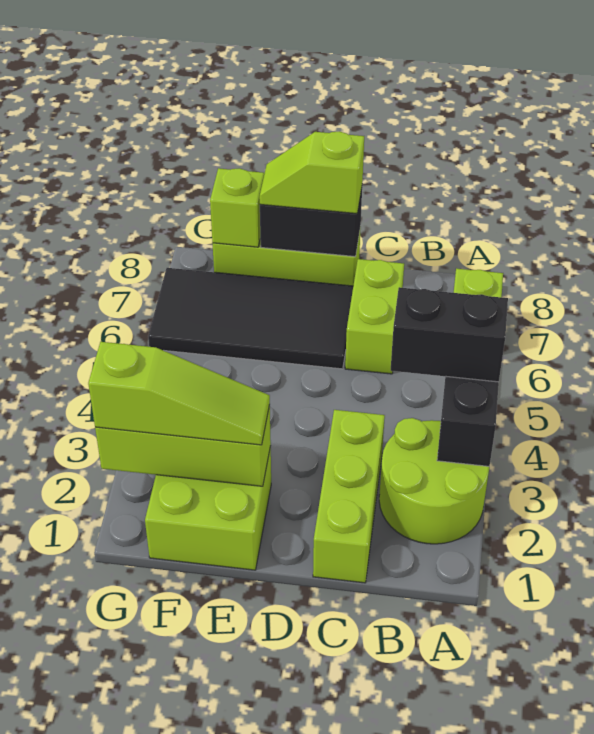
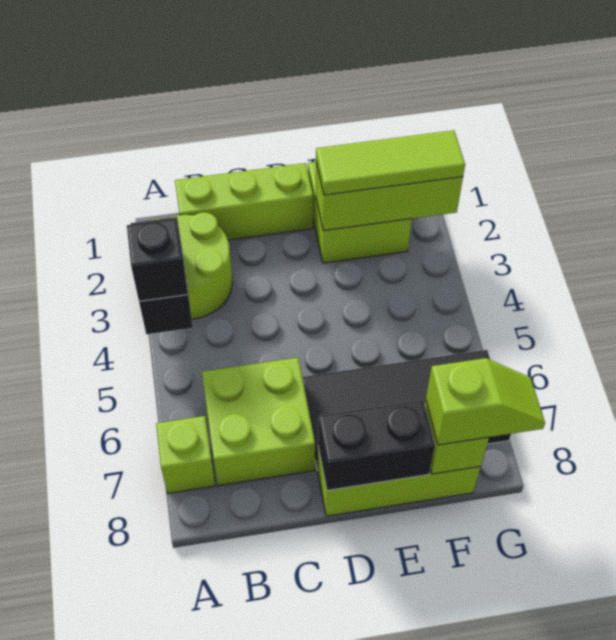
black 1x2 brick [391,287,508,382] -> black 1x1 brick [127,219,188,301]
lime 1x3 brick [313,410,385,583] -> lime 1x3 brick turned to [175,163,313,240]
lime 1x2 brick [345,259,404,374] -> lime 2x2 brick [202,358,315,486]
lime 1x2 slope [259,131,364,214] -> lime 1x2 slope moved to [426,358,545,445]
lime 1x3 slope [88,342,270,445] -> lime 1x3 tile [316,130,465,195]

